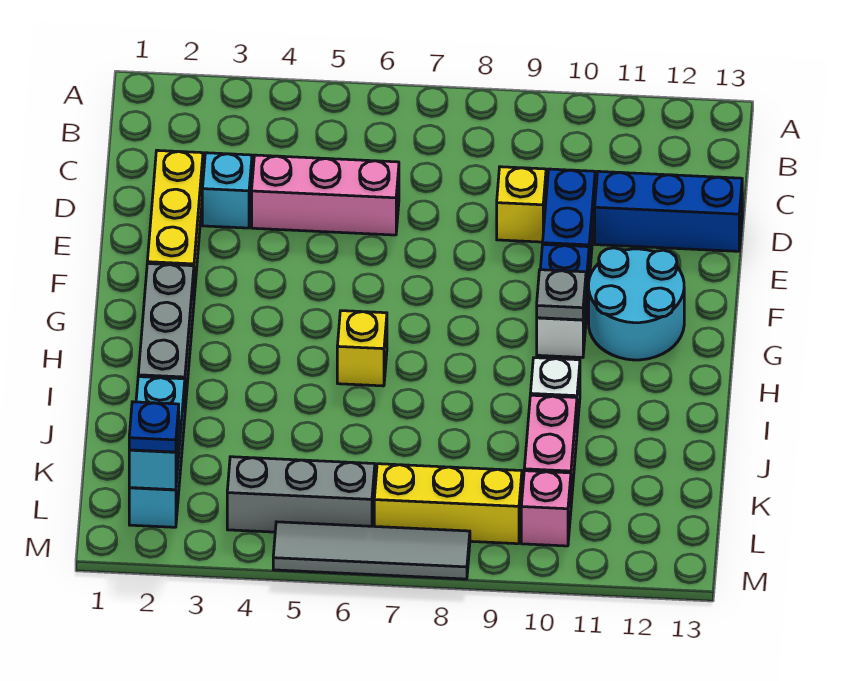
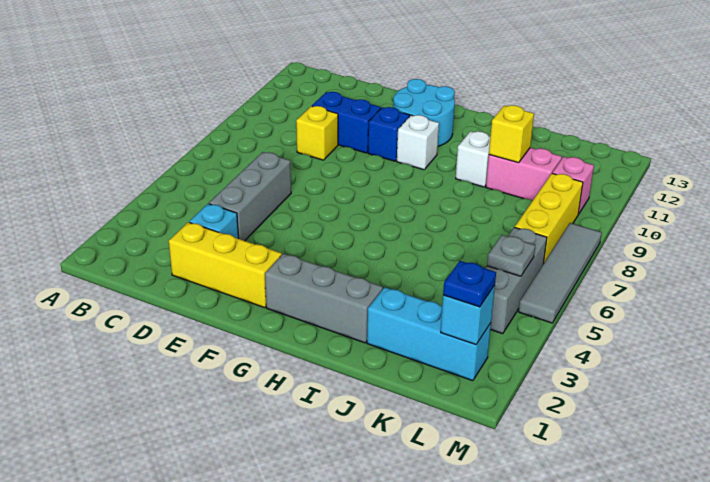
pink 1x3 brick [252,155,399,235] -> grey 1x3 brick [209,152,291,241]
blue 1x3 brick [595,171,742,251] -> none
grey 1x1 plate [537,270,586,320] -> grey 1x1 plate moved to [487,235,535,276]
yellow 1x1 brick [337,311,387,386] -> yellow 1x1 brick moved to [489,105,534,163]

